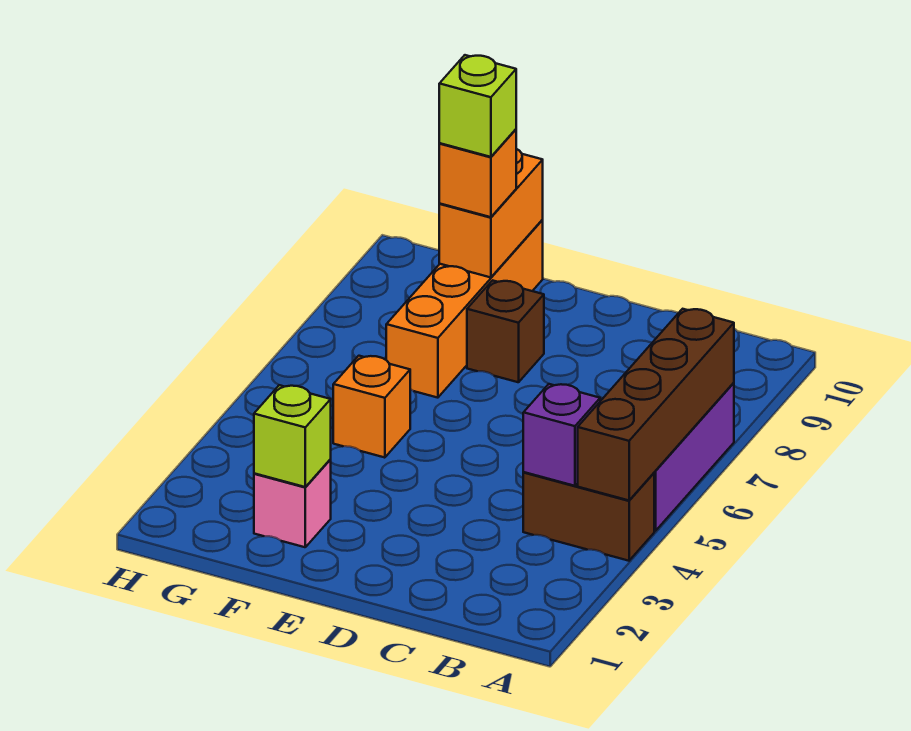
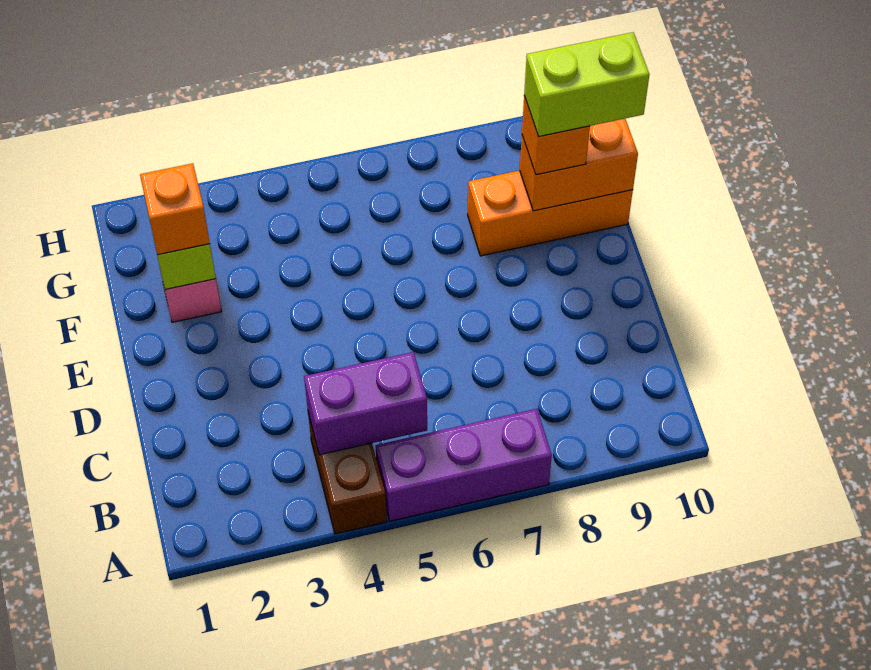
brown 1x4 brick [578,309,734,500] -> none
purple 1x1 brick [523,384,600,486] -> purple 1x2 brick [304,352,427,455]
brown 1x1 brick [467,280,544,382] -> none
orange 1x1 brick [333,356,410,458] -> orange 1x1 brick moved to [140,163,210,255]
orange 1x4 brick [386,220,543,398] -> orange 1x3 brick [468,170,633,256]
lime 1x1 brick [439,55,516,157] -> lime 1x2 brick [524,32,649,137]

